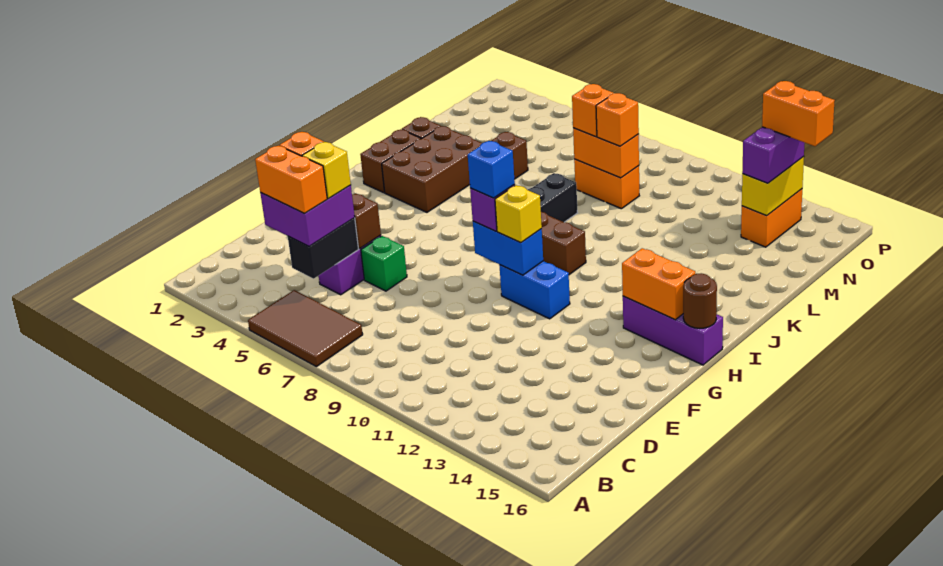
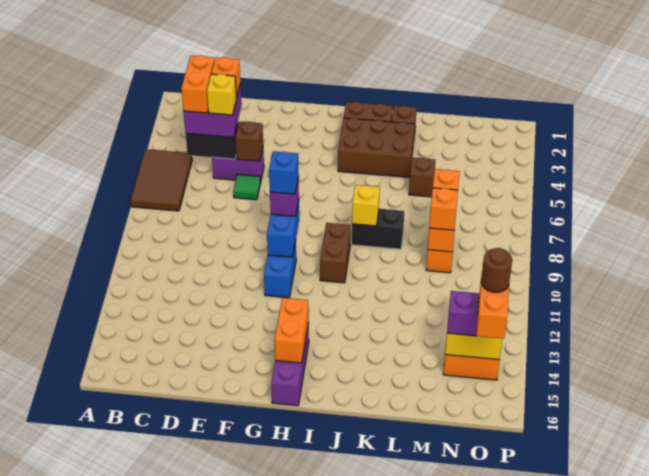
green 1x1 brick [361,236,407,291] -> green 1x1 tile [233,174,261,200]
yellow 1x1 brick [495,185,542,243] -> yellow 1x1 brick moved to [352,185,380,226]
brown 1x1 round brick [683,273,717,328] -> brown 1x1 round brick moved to [481,248,512,292]

